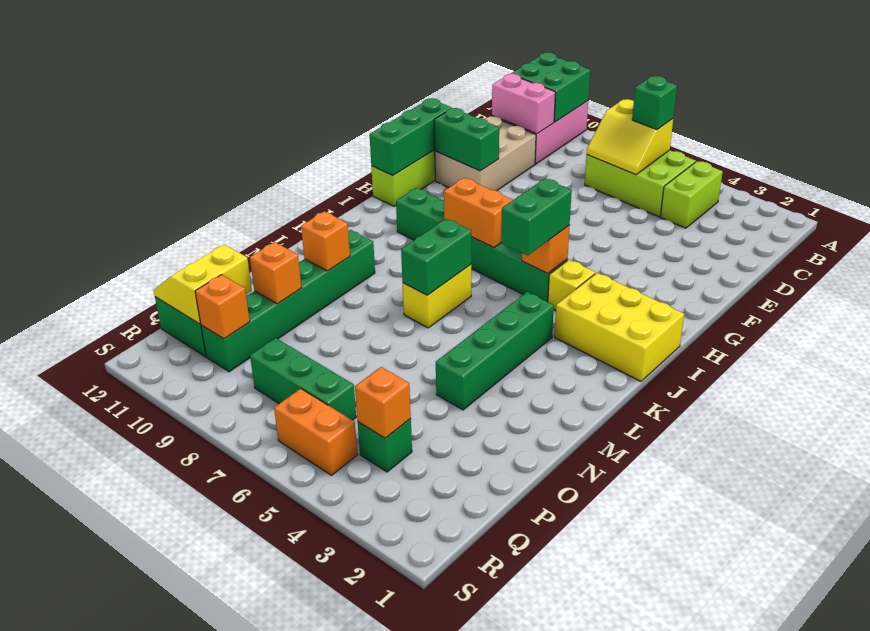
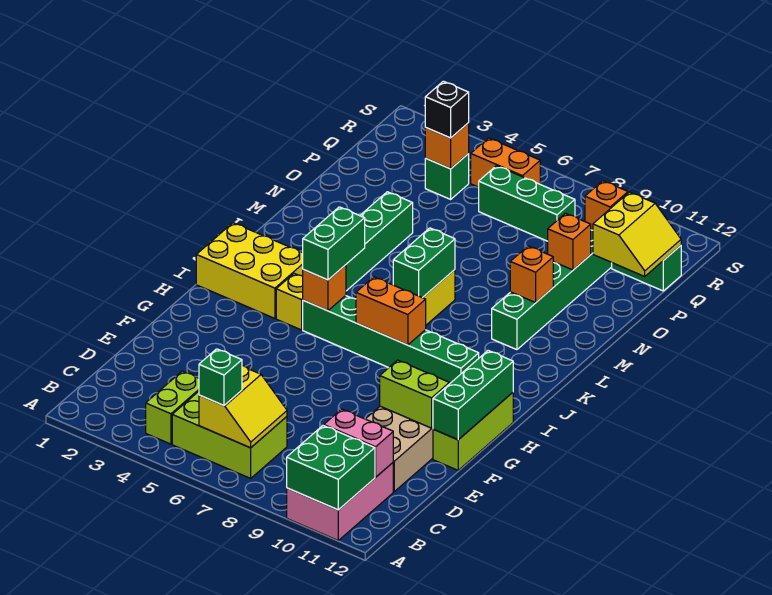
yellow 2x2 slope [587,99,673,175] -> yellow 2x2 slope turned to [199,366,287,448]
green 1x2 brick [434,108,499,171] -> lime 1x2 brick [380,360,449,428]
none -> black 1x1 brick [425,81,469,138]

